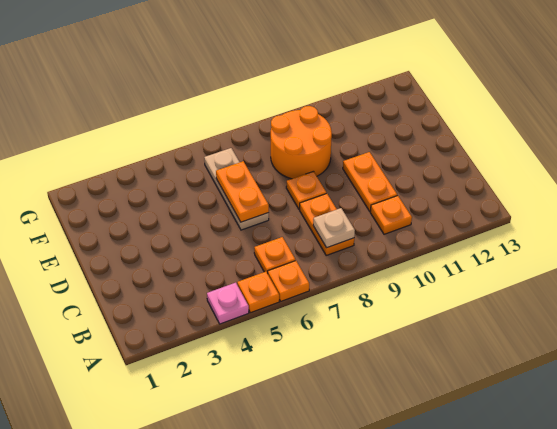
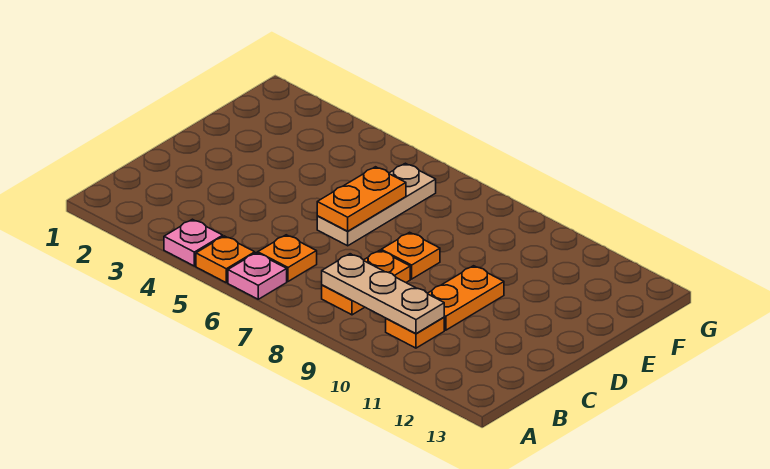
orange 1x1 plate [268,261,309,301] -> pink 1x1 plate [228,253,287,299]
tan 1x1 plate [313,208,355,248] -> tan 1x3 plate [322,254,444,334]
orange 2x2 round brick [271,106,332,179] -> none

